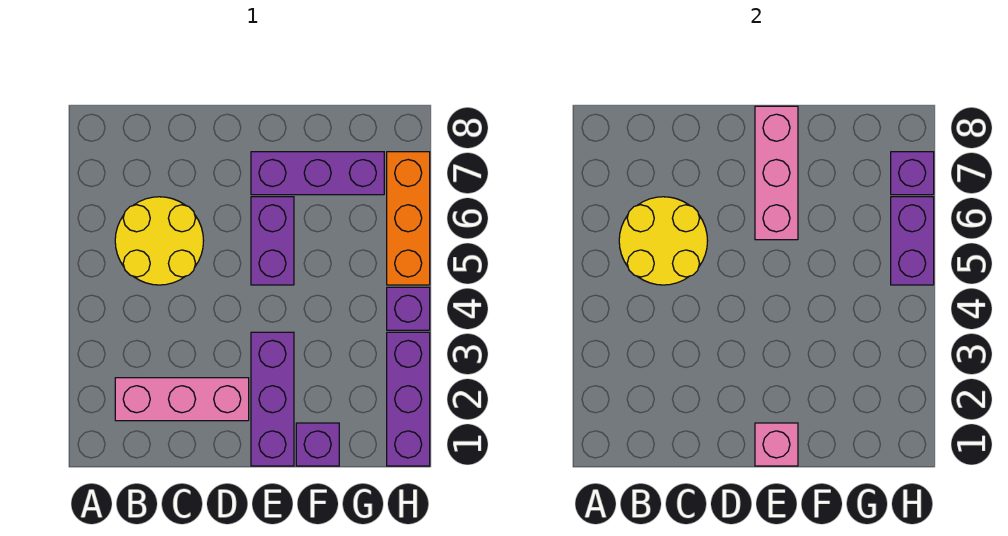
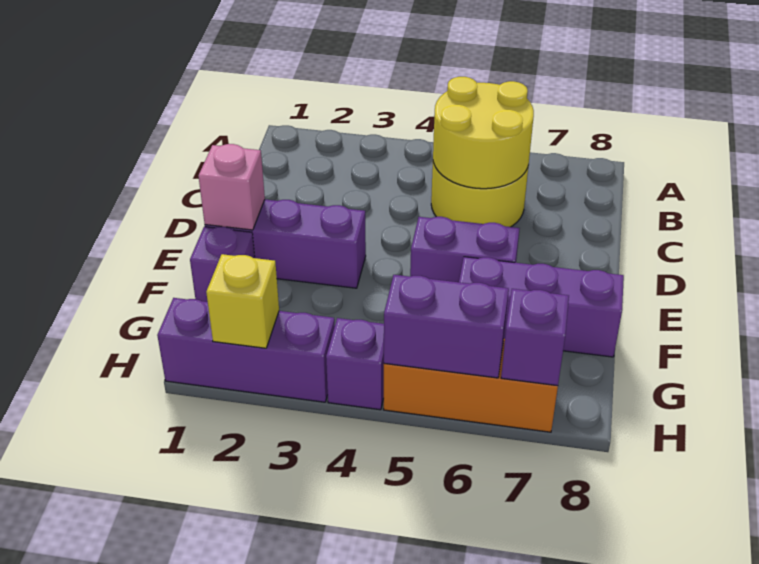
pink 1x3 brick [115,378,249,421] -> none
pink 1x3 brick [755,106,798,240] -> none
purple 1x3 brick [251,152,384,195] -> purple 1x3 brick turned to [459,257,624,357]
none -> yellow 1x1 brick [206,254,279,348]

